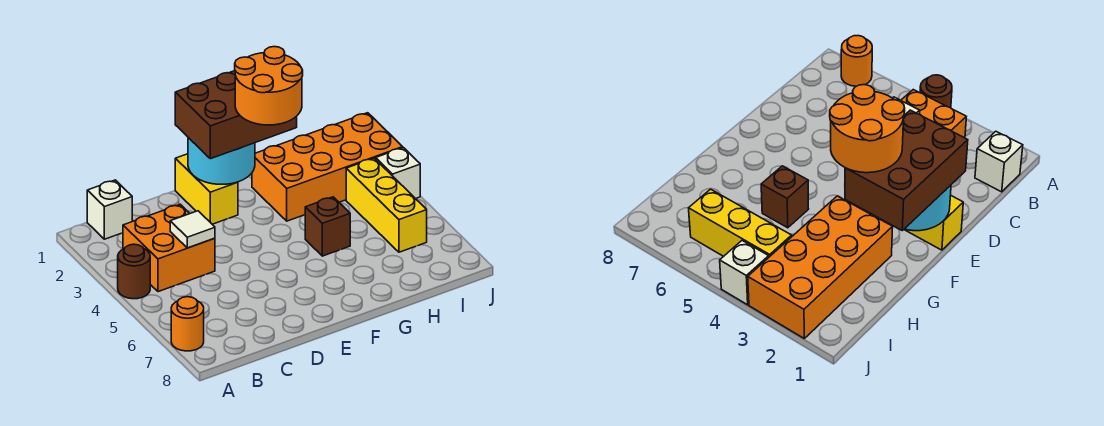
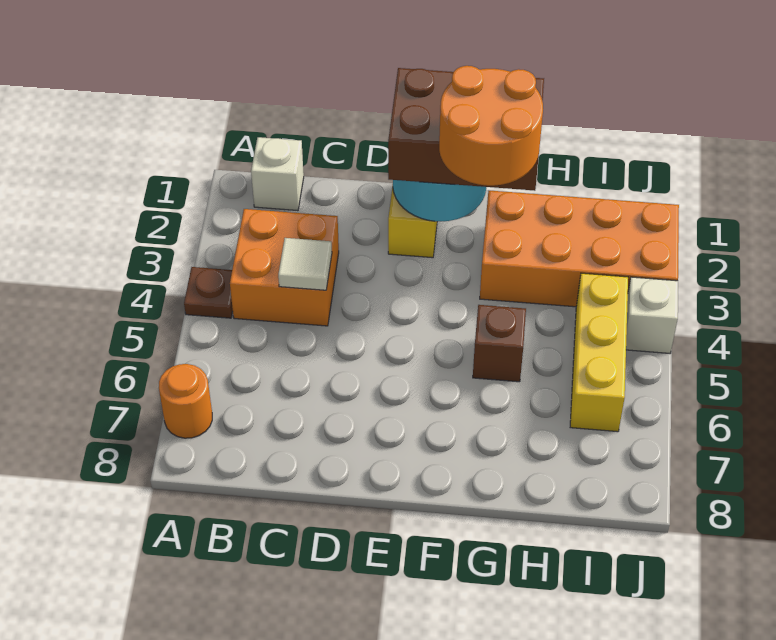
brown 1x1 round brick [118,244,150,299] -> brown 1x1 plate [184,267,233,318]

